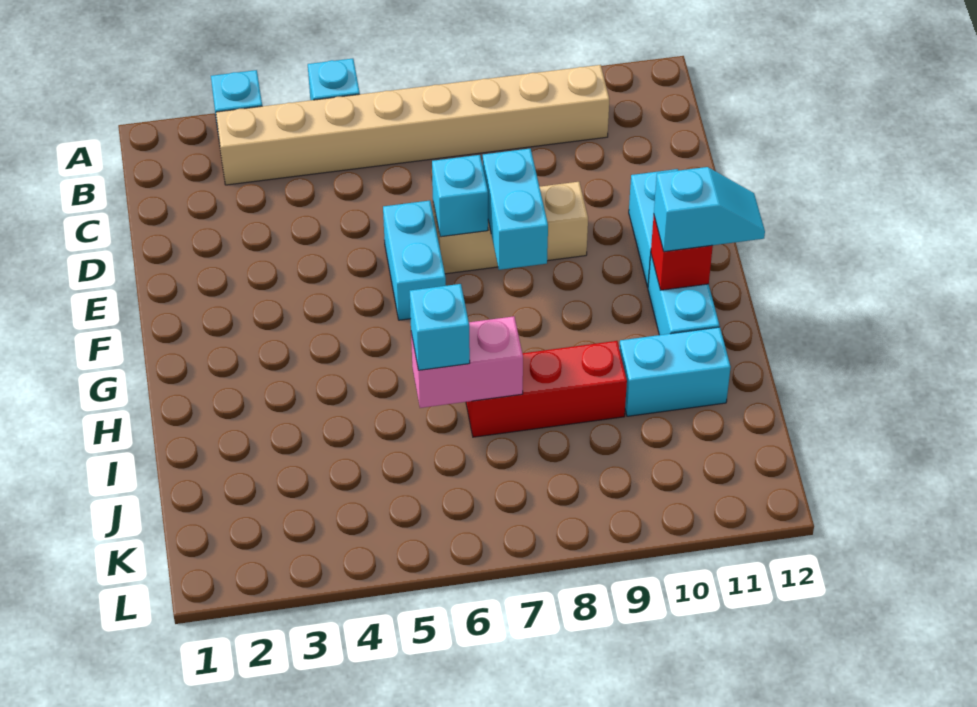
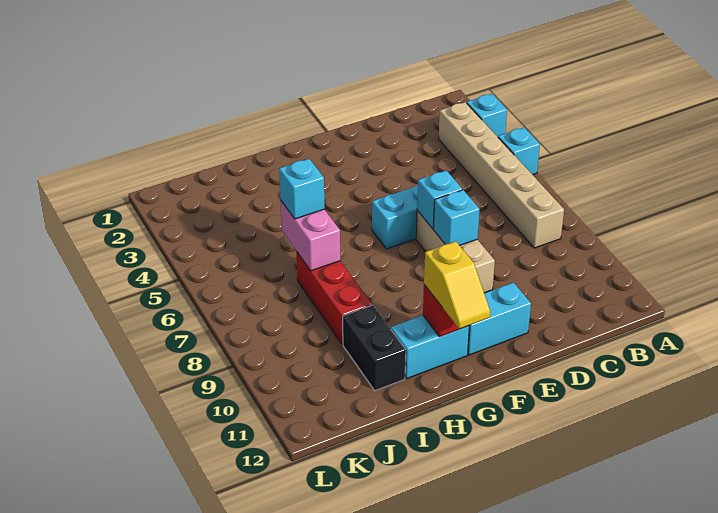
tan 1x8 brick [216,65,609,185] -> tan 1x6 brick [439,102,564,248]
cyan 1x2 brick [483,149,548,270] -> cyan 1x1 brick [433,190,479,246]
cyan 1x2 slope [654,167,765,252] -> yellow 1x2 slope [424,241,490,329]
cyan 1x2 brick [619,327,731,416] -> black 1x2 brick [343,305,406,390]

